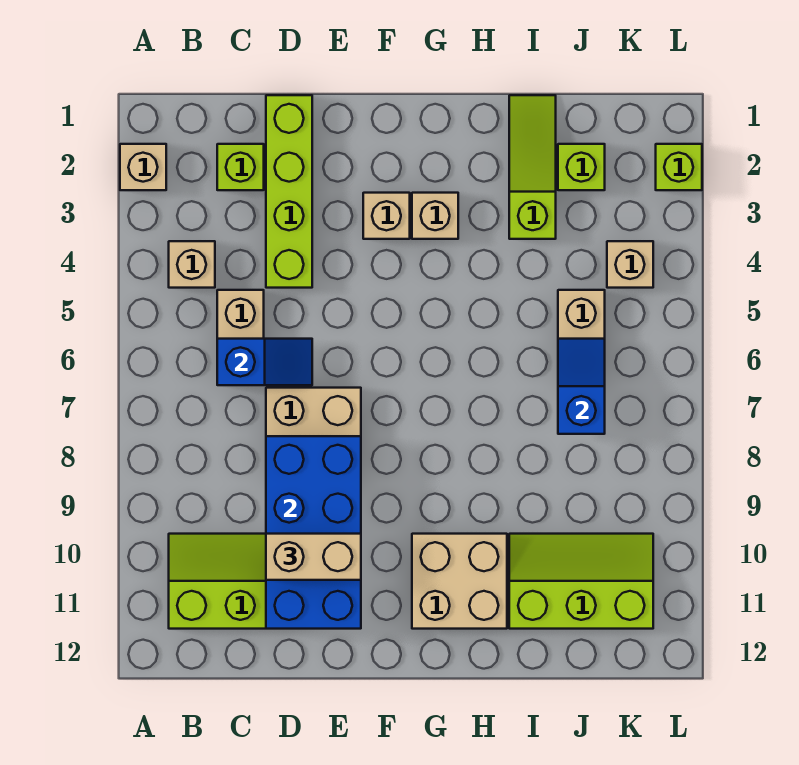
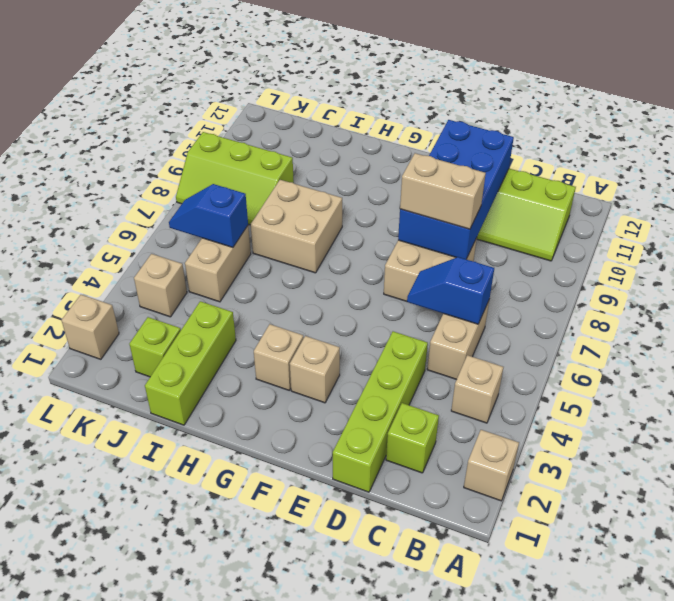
tan 1x2 brick [266,534,361,580] -> tan 1x2 brick moved to [400,153,486,229]
tan 2x2 brick [412,534,507,629] -> tan 2x2 brick moved to [251,180,342,273]
lime 1x3 slope [509,95,556,239] -> lime 1x3 brick [145,301,236,425]
lime 2x3 slope [509,534,653,629] -> lime 2x3 slope moved to [176,132,294,225]
blue 1x2 slope [558,339,605,434] -> blue 1x2 slope turned to [169,184,248,247]
lime 1x1 brick [656,144,702,190] -> tan 1x1 brick [62,295,119,359]

